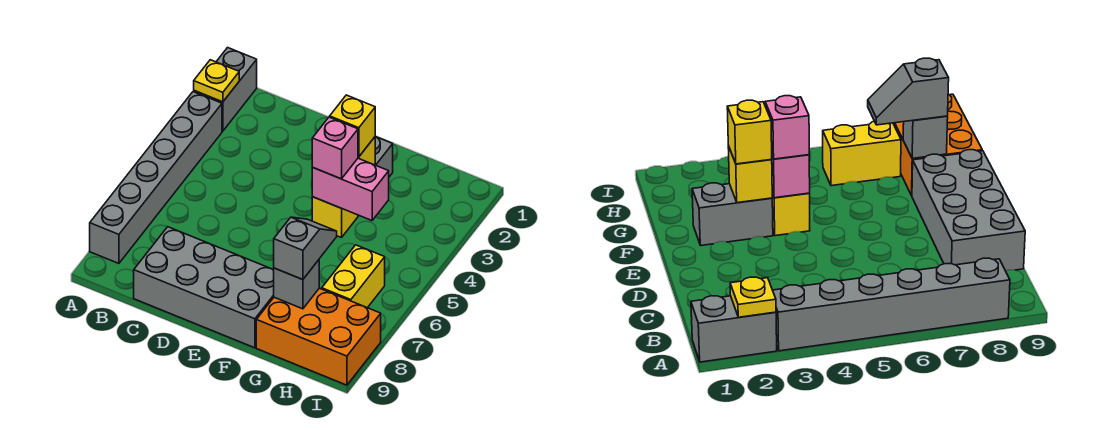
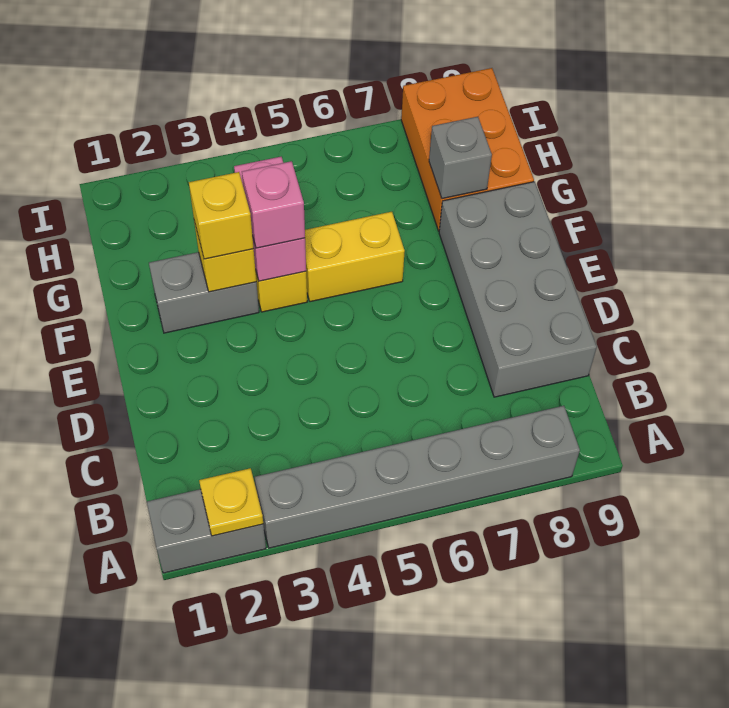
grey 1x2 slope [274,217,337,280] -> none
yellow 1x2 brick [322,245,385,308] -> yellow 1x2 brick moved to [305,212,405,302]

